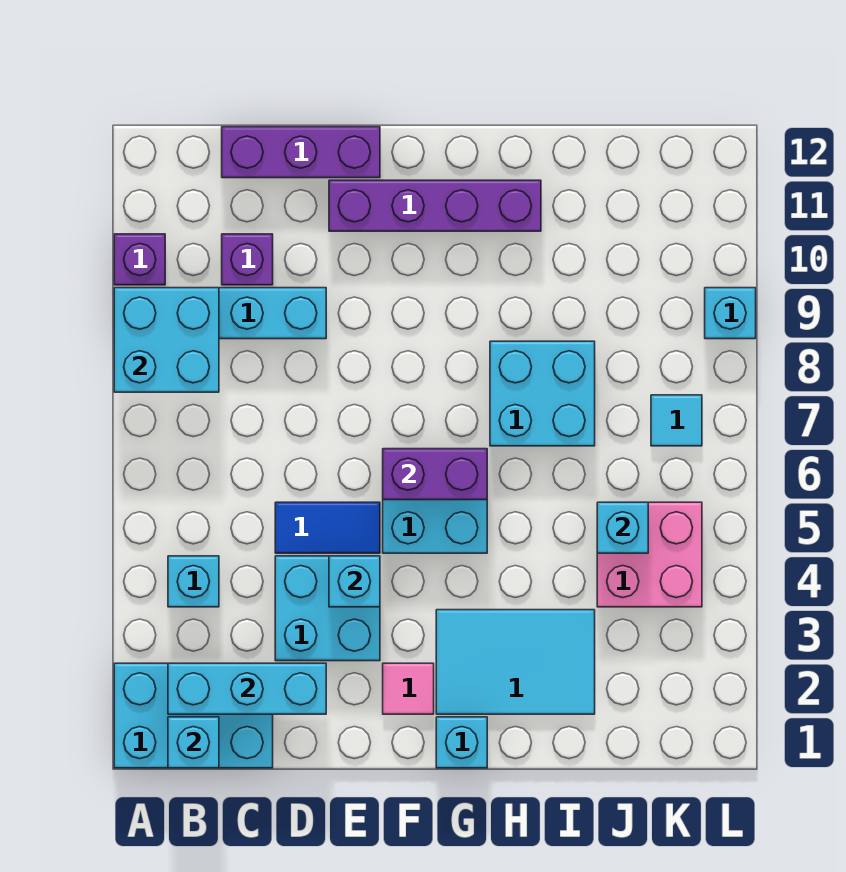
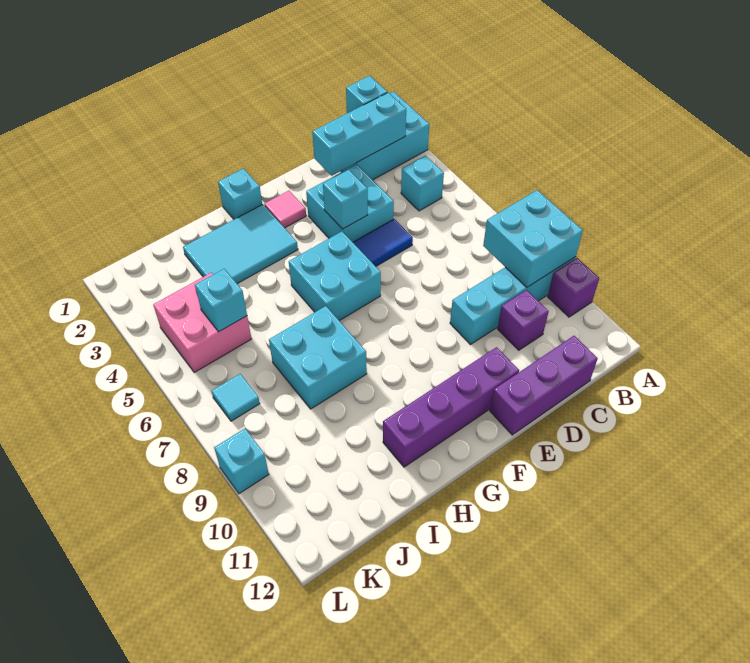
purple 1x2 brick [383,449,487,500] -> none

